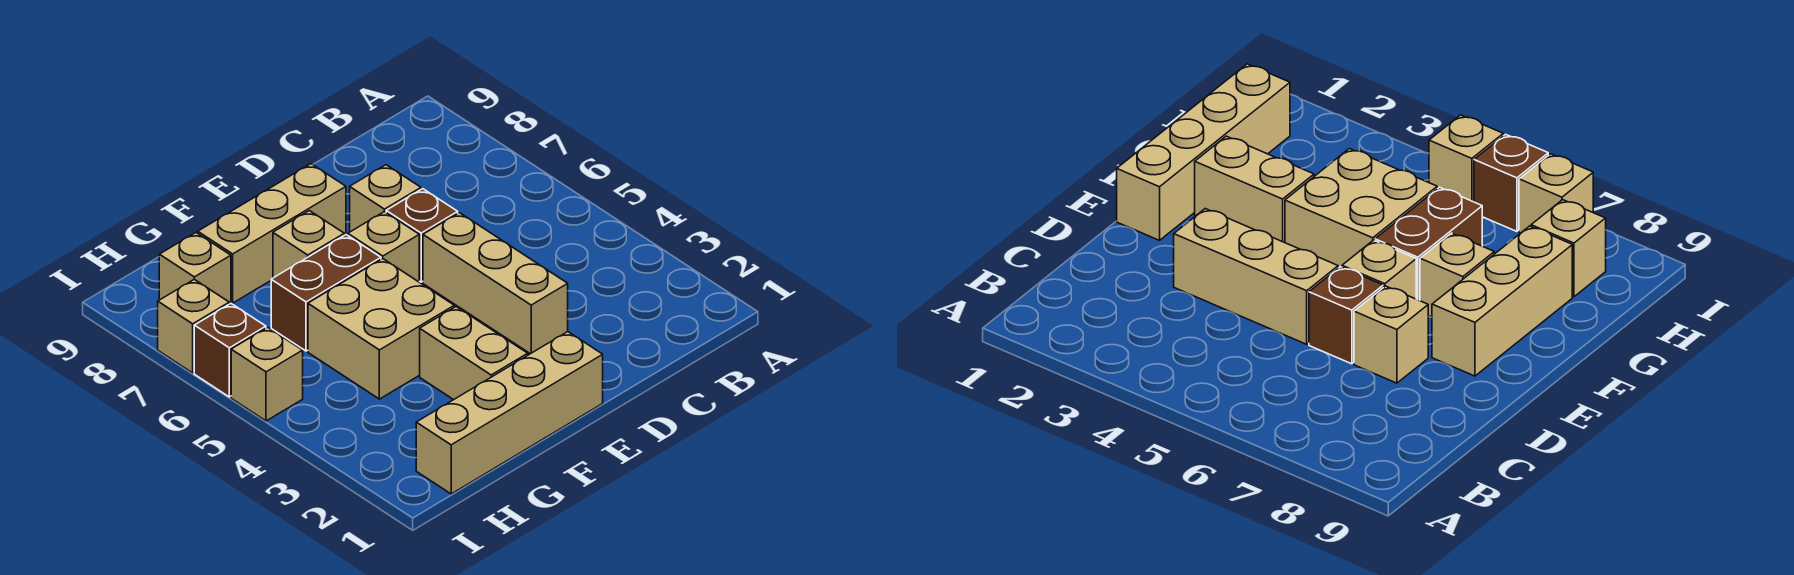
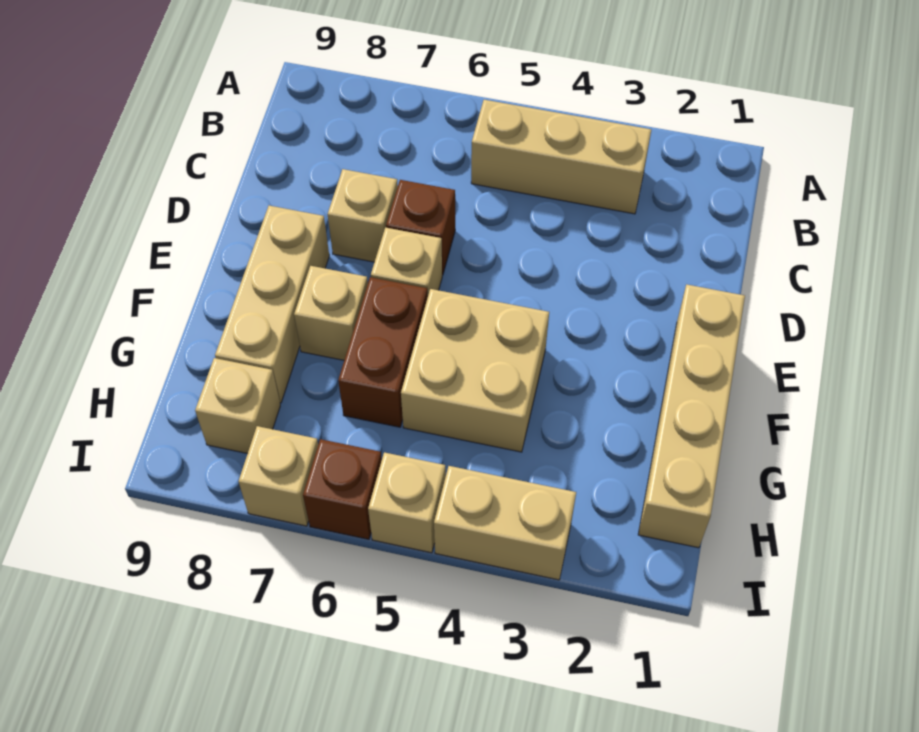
tan 1x3 brick [423,213,568,354] -> tan 1x3 brick moved to [471,100,651,214]
tan 1x2 brick [420,307,528,400] -> tan 1x2 brick moved to [434,466,576,580]

